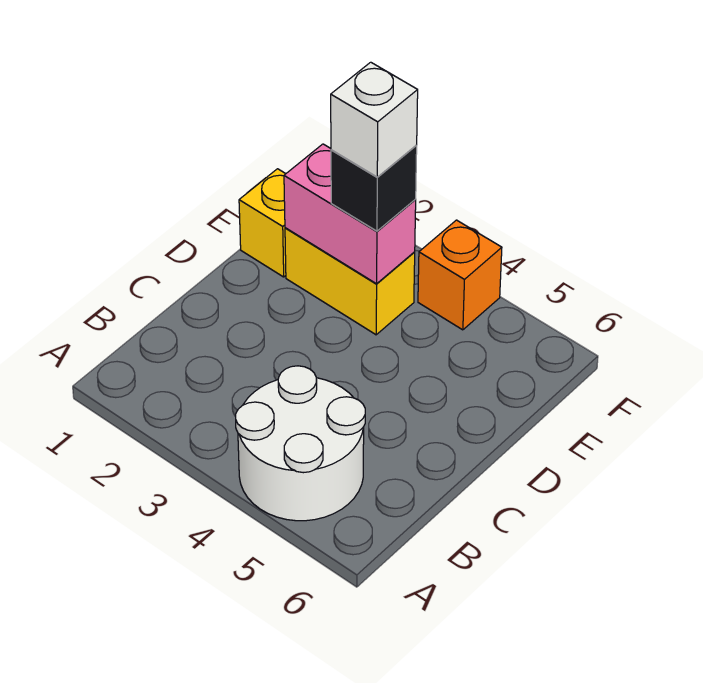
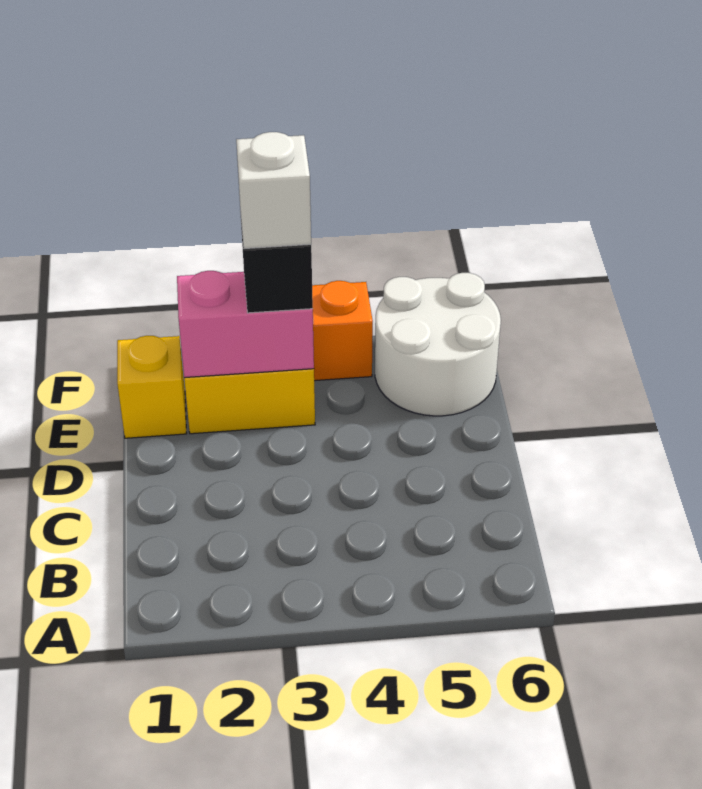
white 2x2 round brick [236,366,365,521] -> white 2x2 round brick moved to [375,273,501,416]

